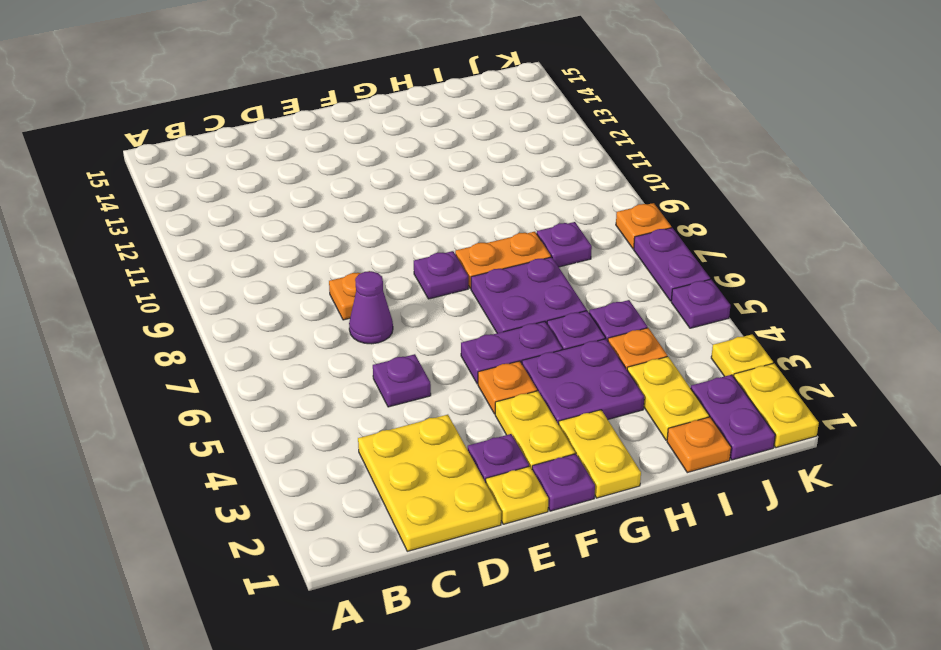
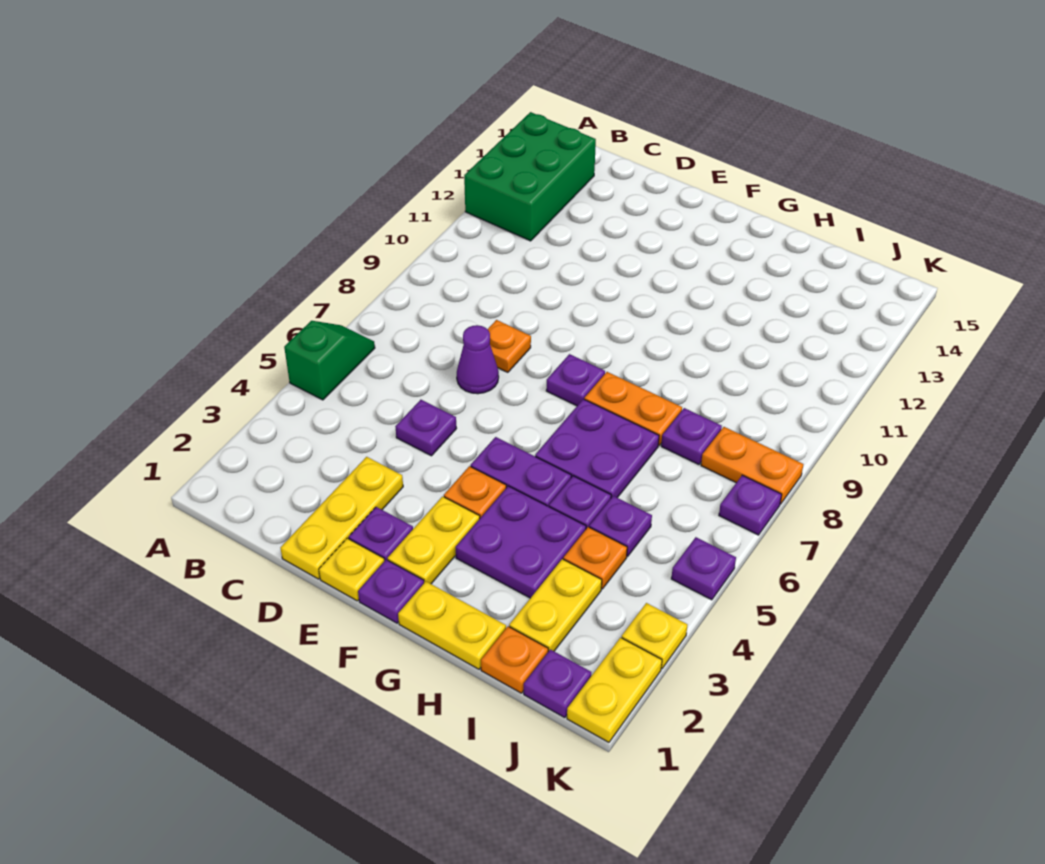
none -> green 1x2 slope [284,321,375,400]
none -> green 2x3 brick [464,112,596,241]
yellow 2x3 plate [358,415,501,551] -> yellow 1x3 plate [281,457,403,579]
yellow 1x2 plate [559,410,641,498] -> yellow 1x2 plate turned to [398,582,506,669]
purple 1x2 plate [691,375,775,460] -> purple 1x1 plate [524,650,591,718]
purple 1x2 plate [634,228,710,301] -> purple 1x1 plate [719,475,782,535]
orange 1x1 plate [616,203,671,249] -> orange 1x2 plate [701,427,803,504]

